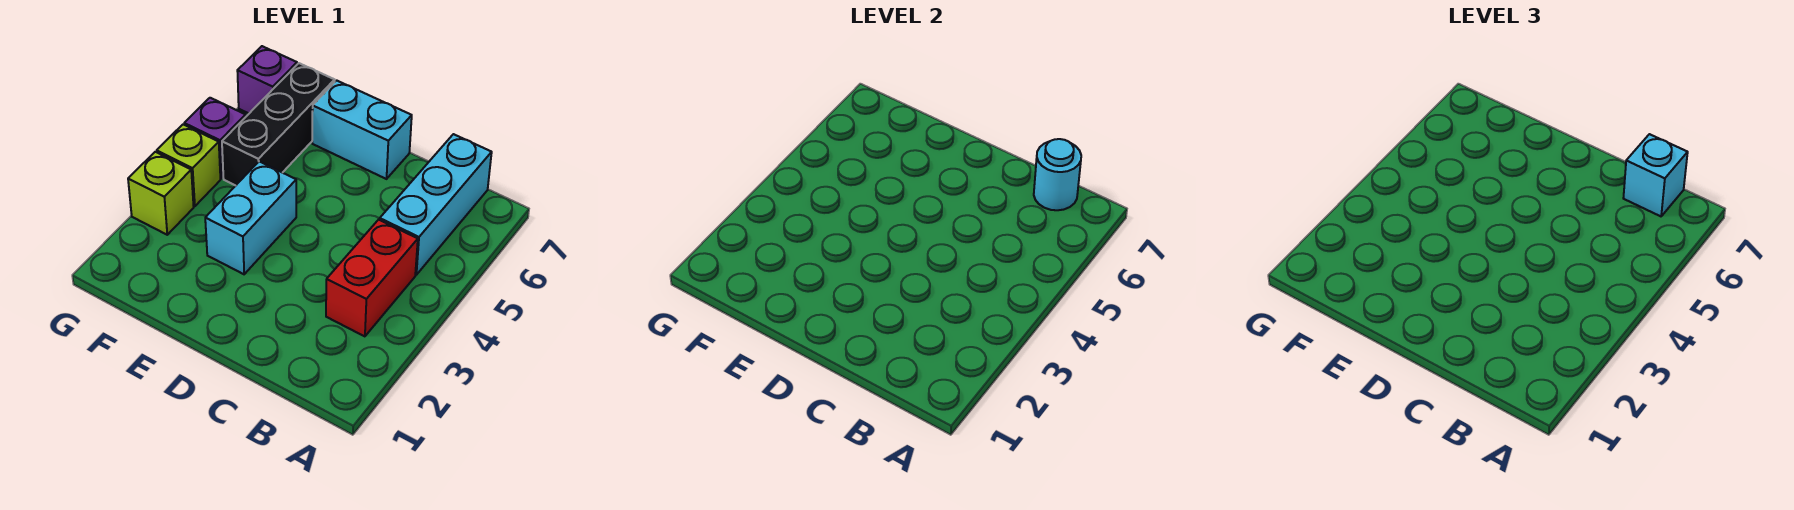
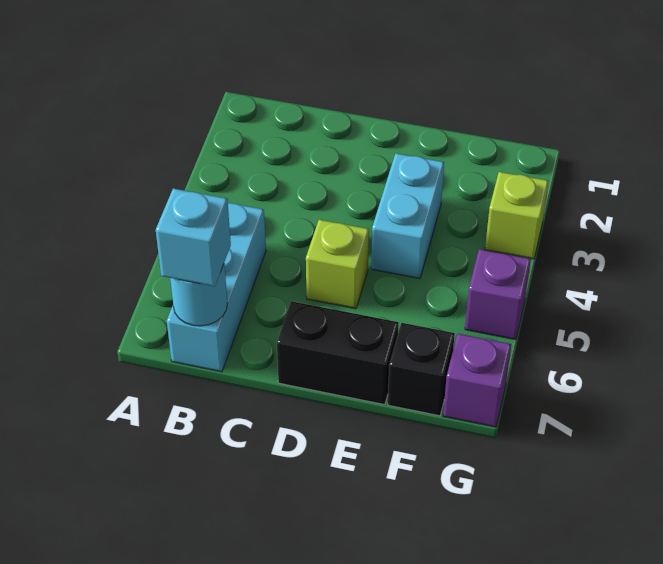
red 1x2 brick [326,220,418,336] -> none
cyan 1x2 brick [312,80,412,179] -> black 1x2 brick [277,301,399,405]
black 1x3 brick [222,63,335,186] -> black 1x1 brick [388,323,455,416]
lime 1x1 brick [157,125,220,206] -> lime 1x1 brick moved to [306,220,369,309]

